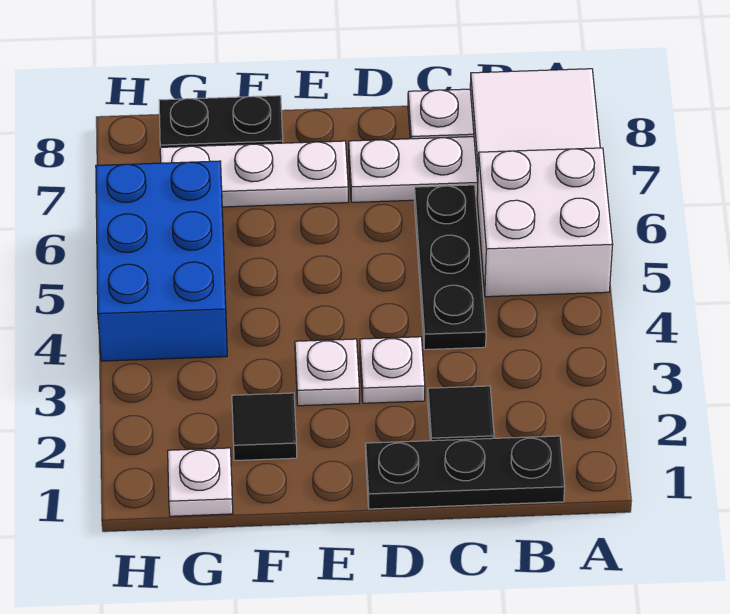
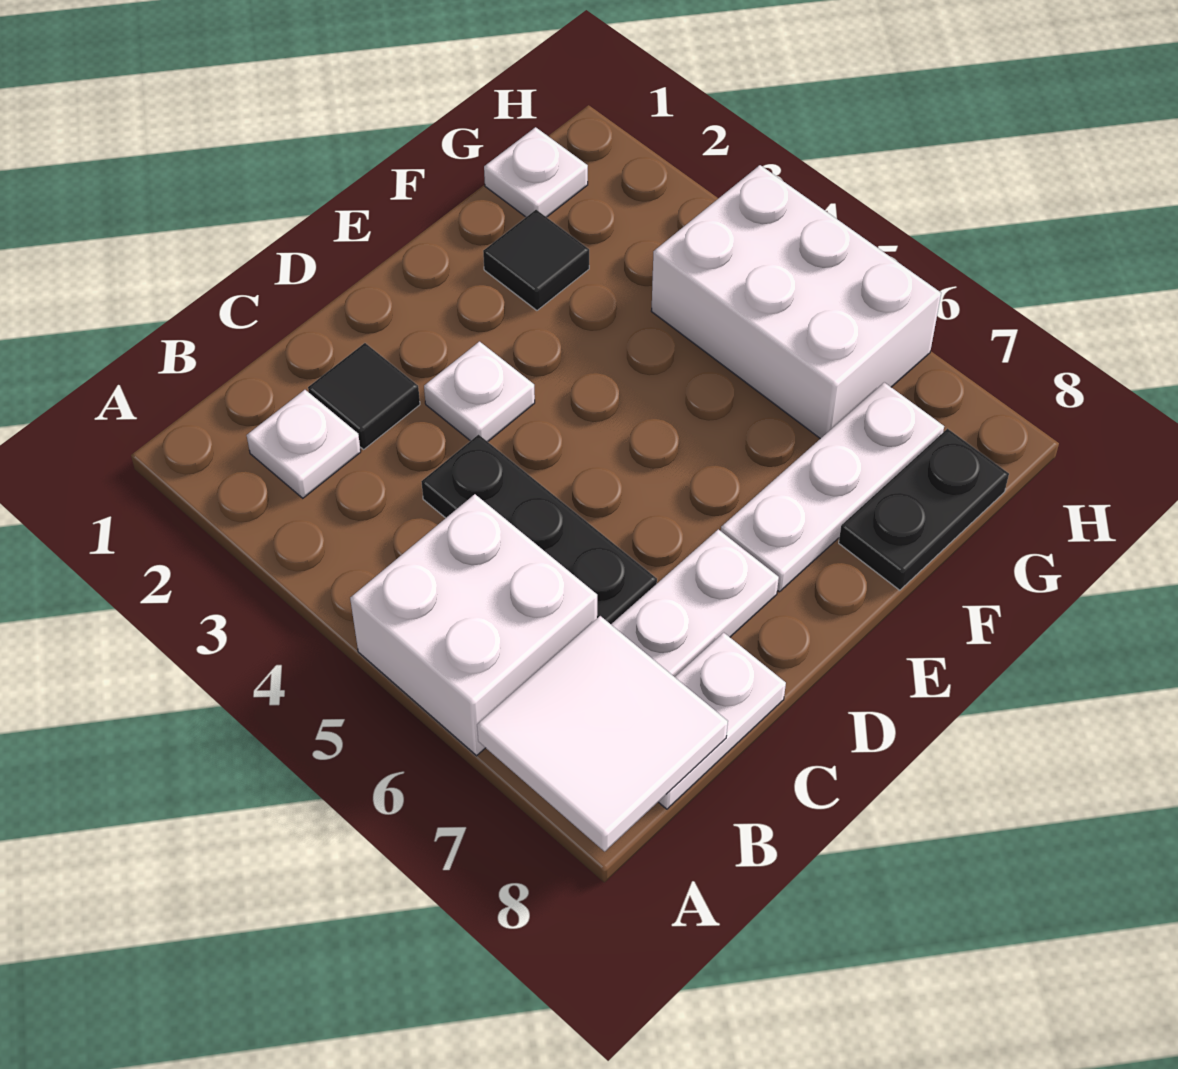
black 1x3 plate [366,436,565,509] -> none
white 1x1 plate [295,339,359,406] -> white 1x1 plate moved to [247,390,361,498]
blue 2x3 brick [96,161,227,361] -> white 2x3 brick [651,165,941,439]

